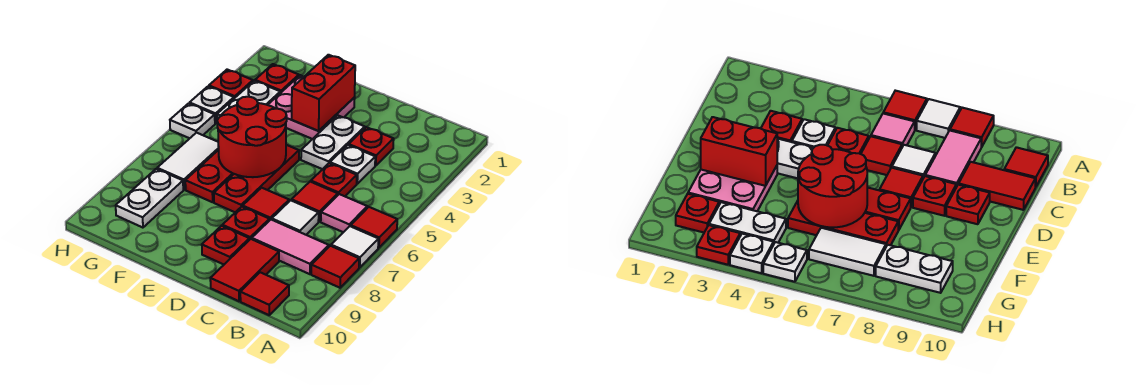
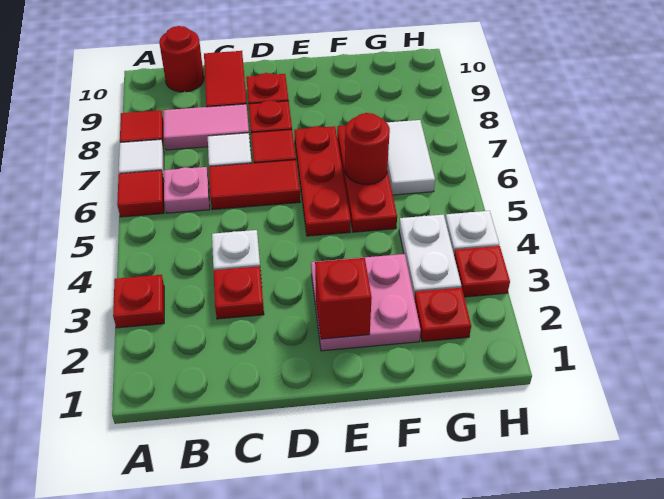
pink 1x1 tile [321,194,367,232] -> pink 1x1 plate [164,167,210,213]
red 1x1 tile [240,272,289,315] -> red 1x1 round brick [159,26,204,92]
red 1x1 plate [311,163,357,196] -> red 1x1 plate moved to [113,275,164,328]
red 1x1 tile [292,182,338,221] -> red 1x2 tile [209,160,300,210]
white 1x2 plate [301,115,365,169] -> none
red 1x2 brick [292,55,355,131] -> red 1x1 brick [315,258,372,339]
red 2x2 round brick [217,97,287,177] -> red 1x1 round brick [345,113,390,184]
white 1x2 plate [116,169,183,228] -> none
white 1x1 plate [170,103,215,138] -> none

